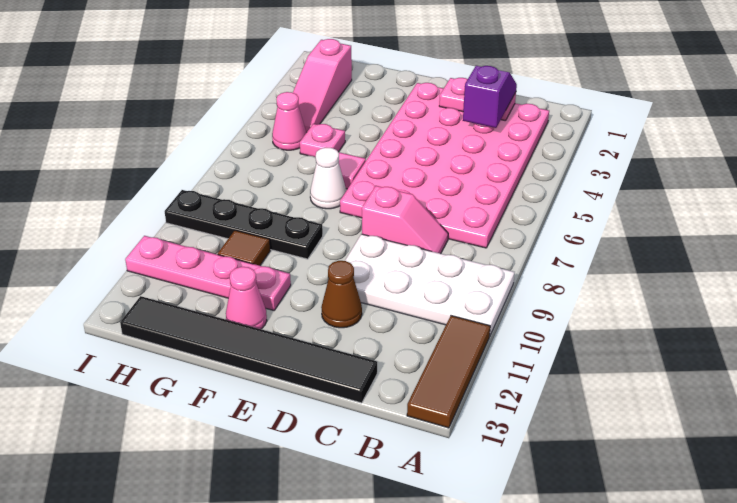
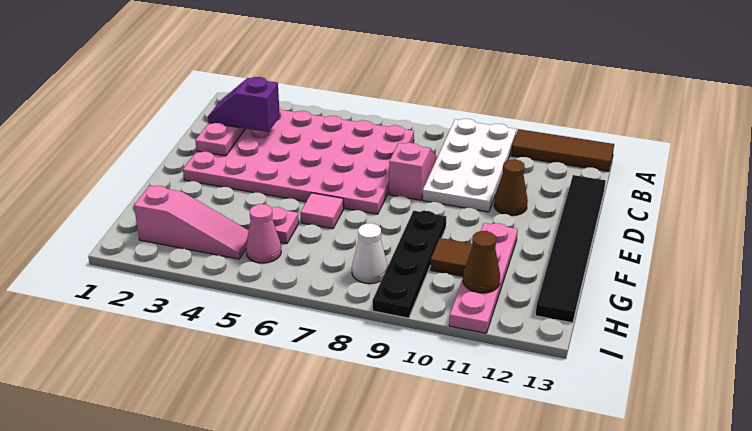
white 1x1 cone [310,148,346,209] -> white 1x1 cone moved to [352,223,388,284]
pink 1x1 cone [226,267,267,329] -> none
none -> brown 1x1 cone [463,231,500,293]

